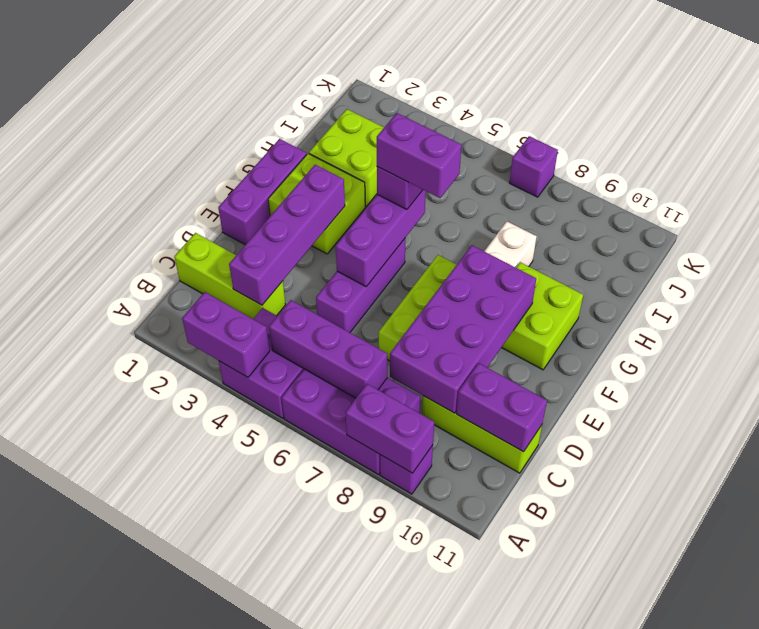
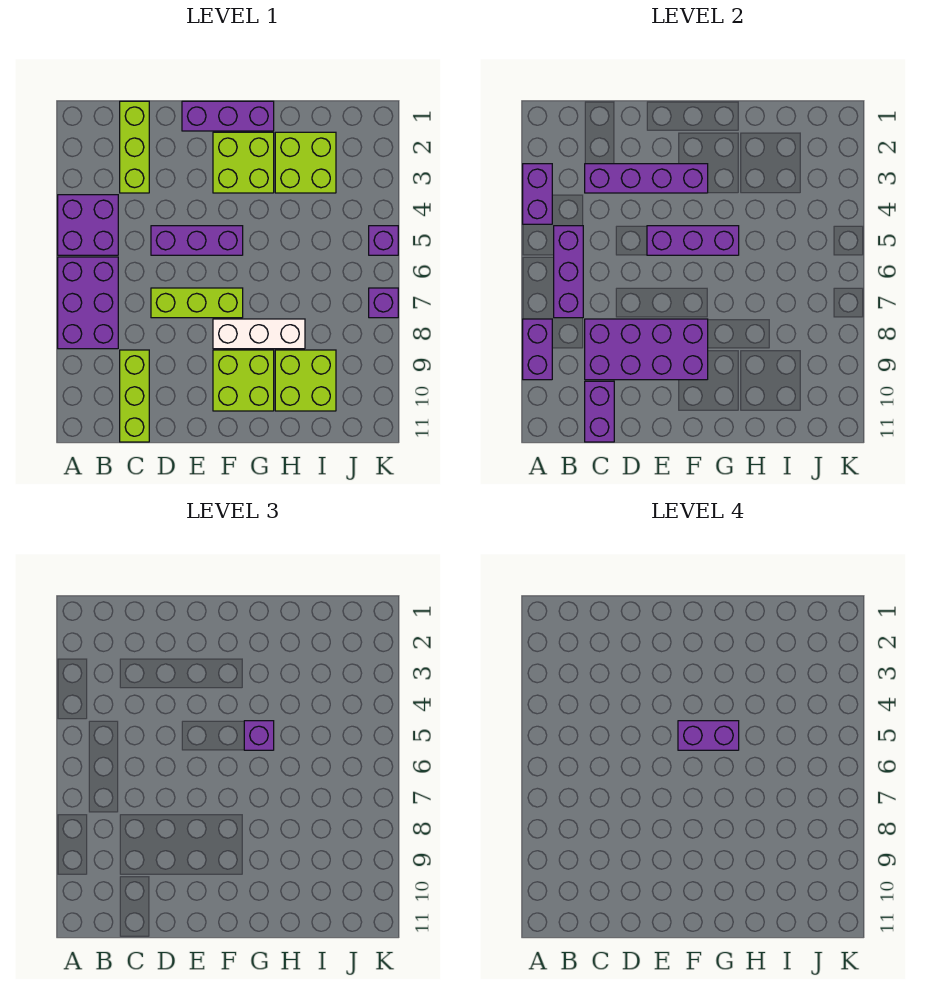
purple 1x1 brick [380,445,433,494] -> purple 1x1 brick moved to [369,226,398,255]
purple 1x2 brick [377,113,461,198] -> purple 1x2 brick turned to [678,721,739,750]
none -> lime 2x2 brick [275,350,336,411]

